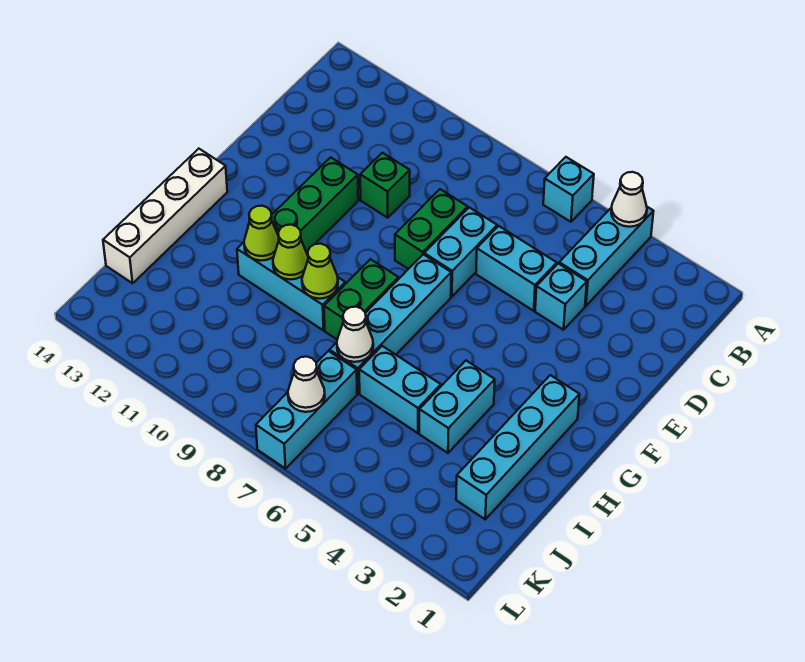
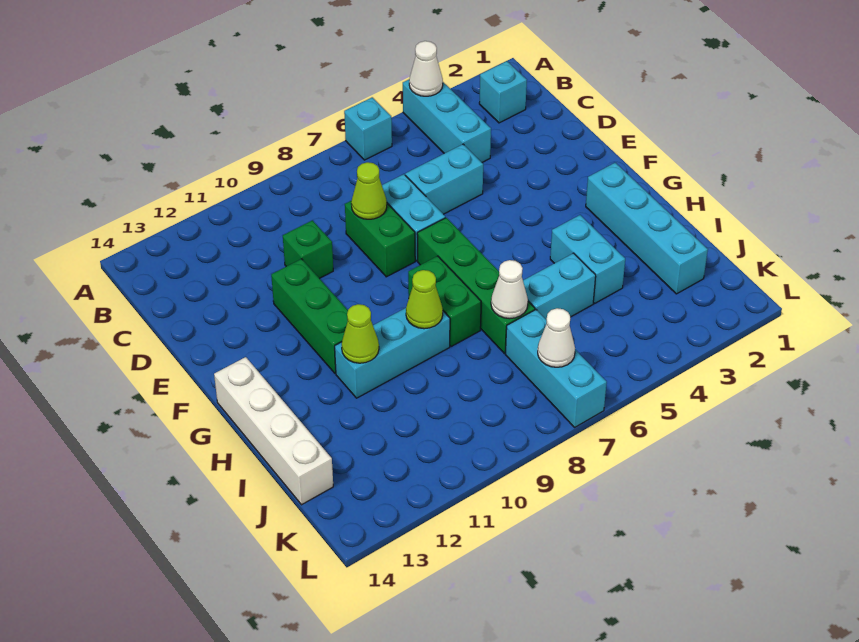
cyan 1x1 brick [535,263,587,330] -> cyan 1x1 brick moved to [479,61,527,123]
cyan 1x4 brick [329,254,451,393] -> green 1x4 brick [417,218,535,353]
lime 1x1 cone [273,225,308,279] -> lime 1x1 cone moved to [351,162,387,219]

